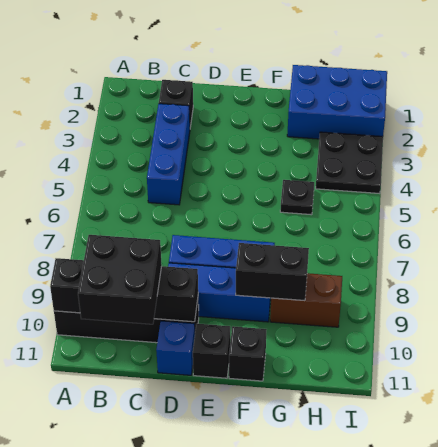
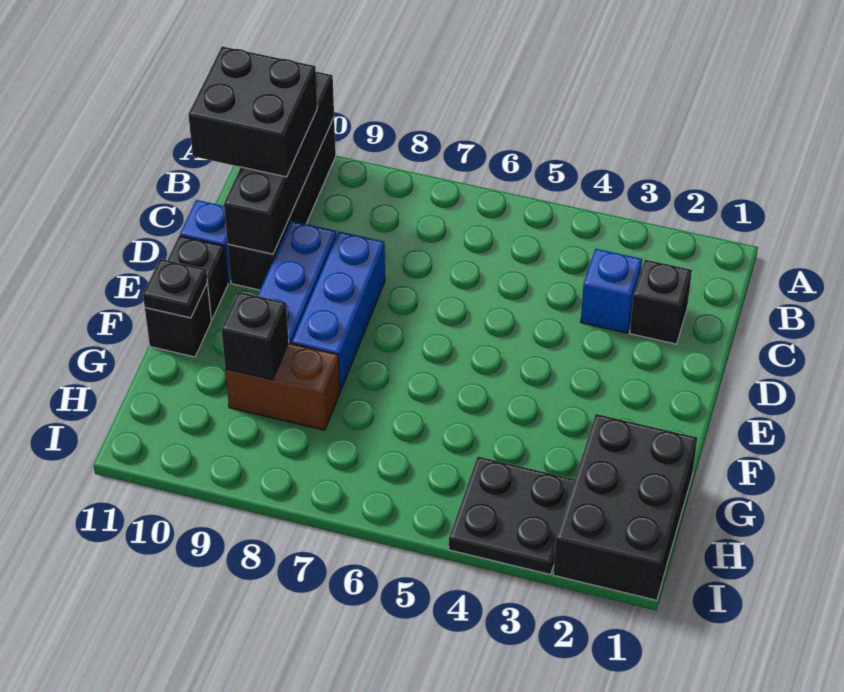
blue 1x3 brick [147,104,190,205] -> blue 1x1 brick [581,249,642,333]
black 1x2 brick [236,243,309,301] -> black 1x1 brick [221,292,289,380]
blue 2x3 brick [287,65,387,139] -> black 2x3 brick [553,414,697,600]
black 1x1 plate [280,180,314,215] -> black 1x1 plate moved to [143,259,207,318]
brown 1x2 brick [270,273,342,327] -> brown 1x2 brick turned to [225,343,340,430]

